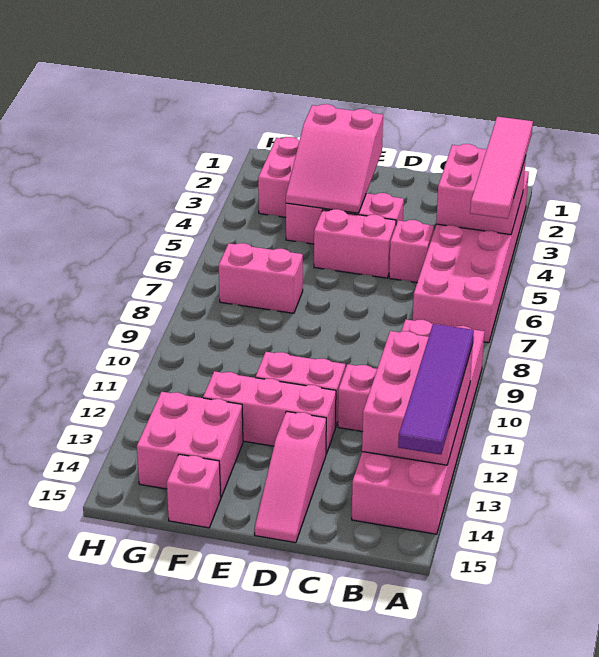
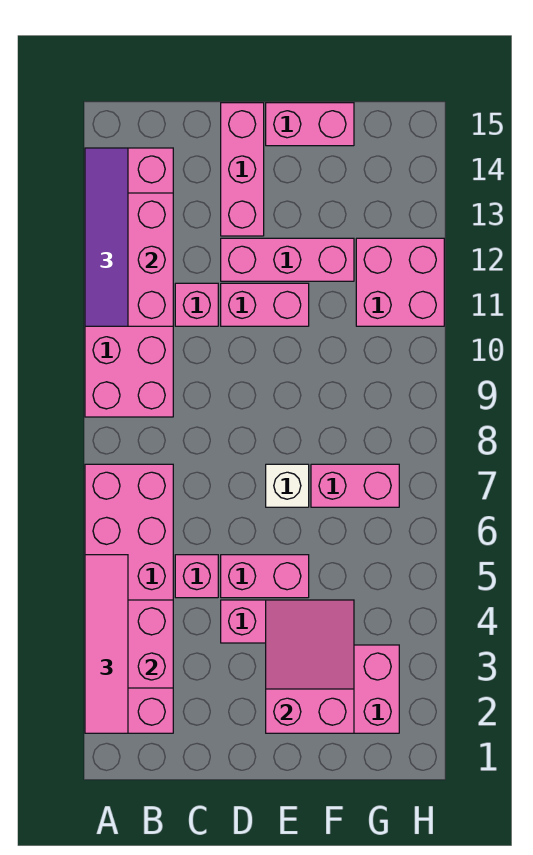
pink 1x3 slope [255,411,326,543] -> pink 1x3 brick [221,103,264,236]
none -> white 1x1 brick [266,464,309,507]
pink 2x2 brick [137,392,243,497] -> pink 2x2 brick moved to [356,238,444,326]
pink 1x1 brick [167,454,221,528] -> pink 1x2 brick [266,103,354,146]

